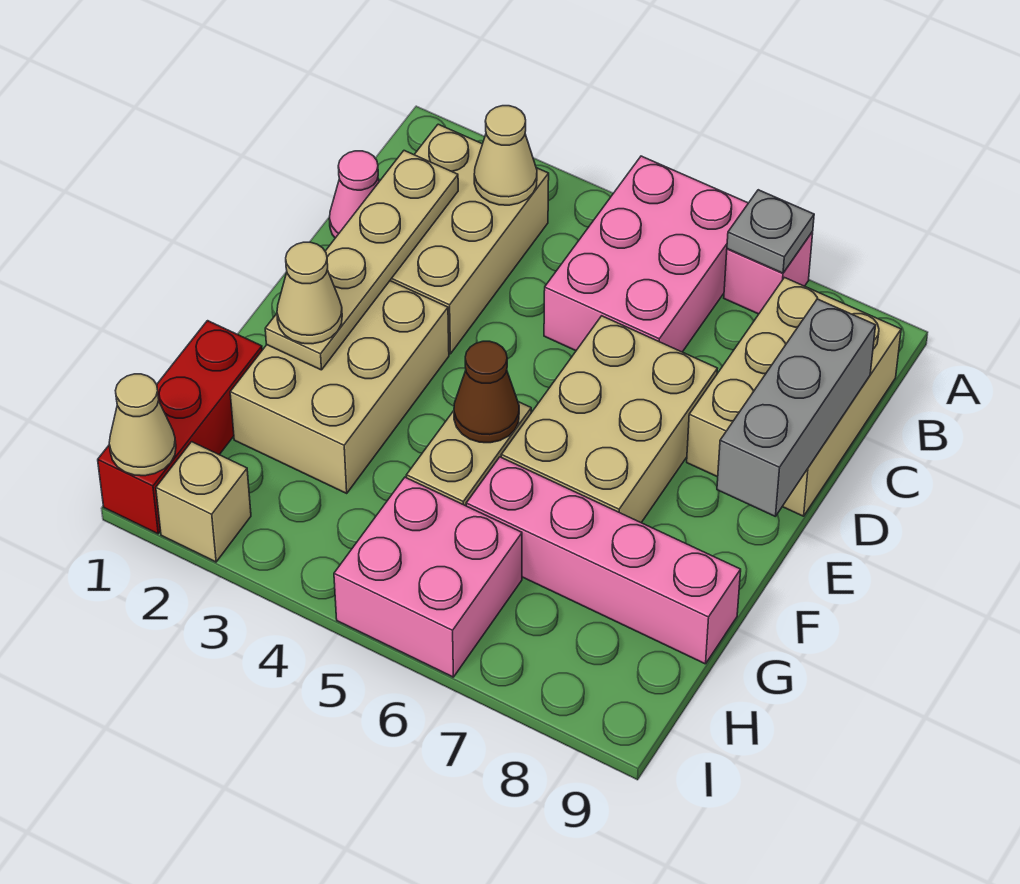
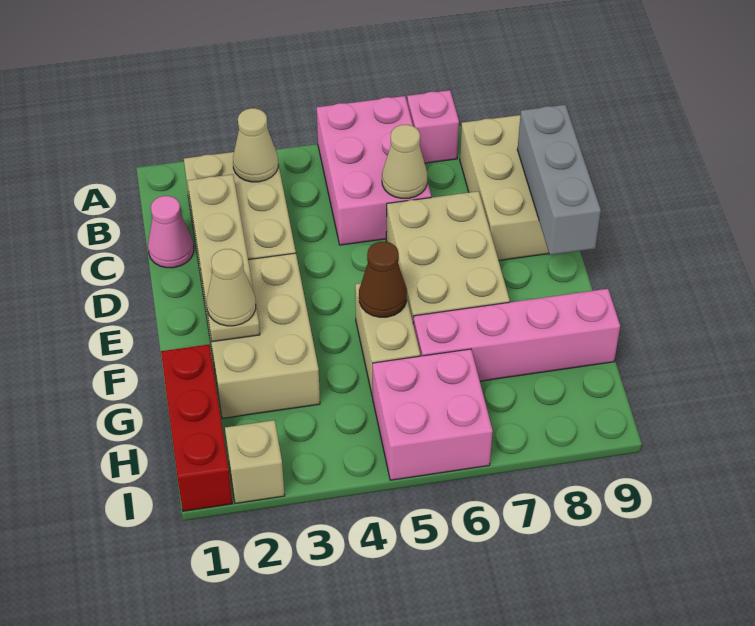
grey 1x1 plate [727,190,814,273] -> none
tan 1x1 cone [109,374,176,476] -> tan 1x1 cone moved to [382,125,427,198]

